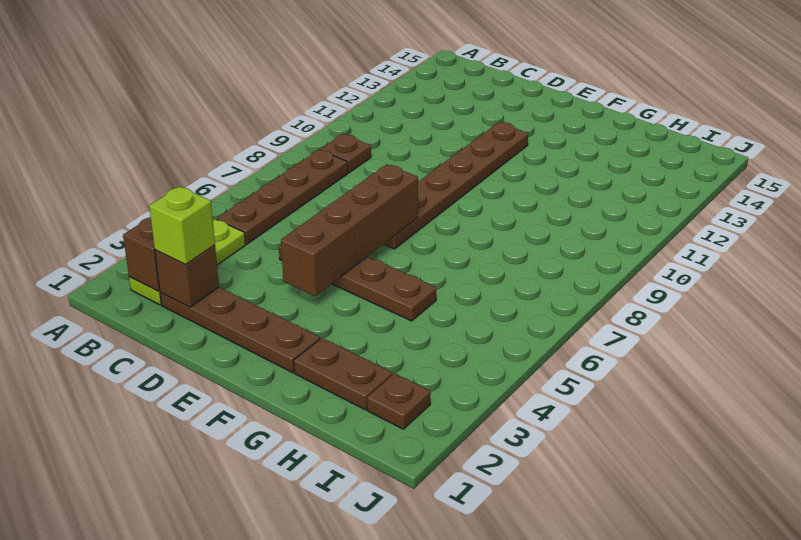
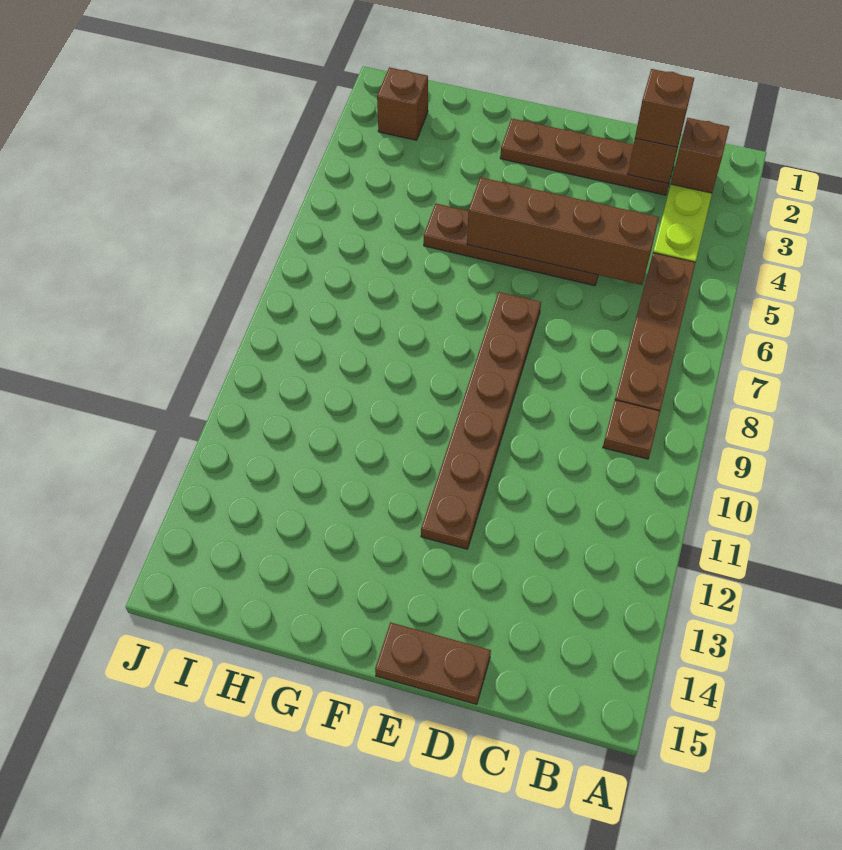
lime 1x1 brick [149,187,215,265] -> brown 1x1 brick [635,69,694,147]
brown 1x4 brick [281,164,418,296] -> brown 1x4 brick turned to [467,177,659,285]
brown 1x2 plate [294,338,393,410] -> brown 1x2 plate moved to [375,622,491,705]
brown 1x1 plate [367,373,431,429] -> brown 1x1 brick [377,67,428,140]

